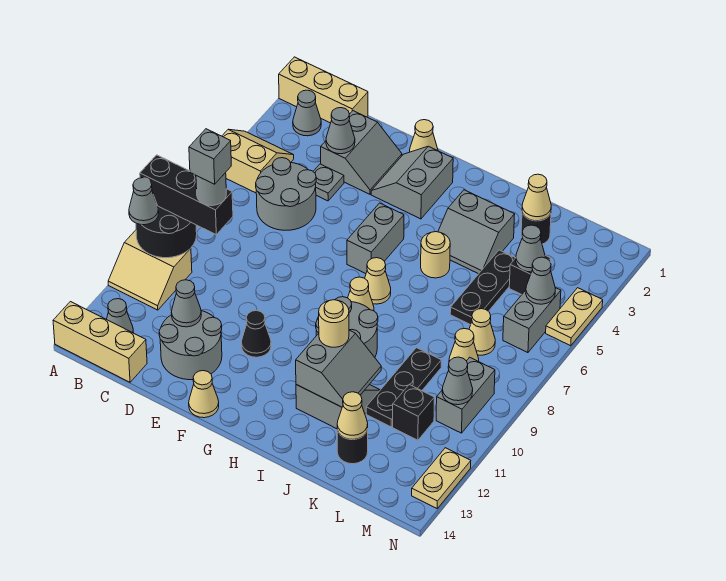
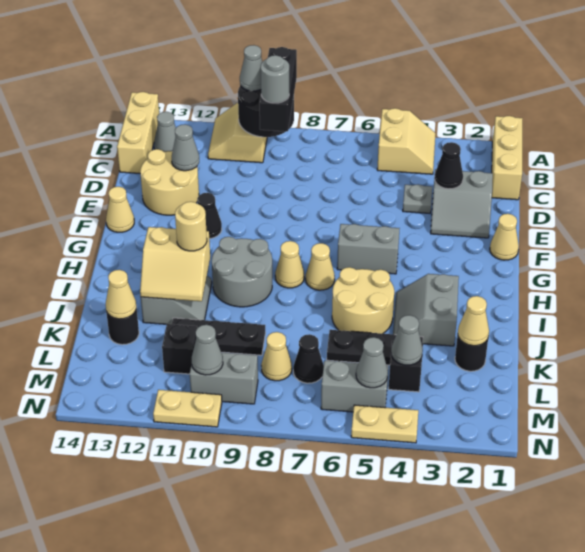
grey 1x1 cone [293,90,321,136] -> none
grey 2x2 round brick [256,158,316,230] -> none
grey 1x1 brick [189,129,231,184] -> none
grey 1x1 cone [326,108,355,154] -> black 1x1 cone [435,142,463,189]
grey 2x2 round brick [159,311,222,380] -> tan 2x2 round brick [140,149,199,215]
grey 2x2 slope [371,146,453,219] -> none
tan 1x1 round brick [421,232,450,278] -> tan 2x2 round brick [332,267,394,334]
grey 2x2 slope [296,330,381,407] -> tan 2x2 slope [140,227,210,301]
tan 1x1 cone [469,309,495,355] -> black 1x1 cone [293,334,324,383]
tan 1x2 plate [412,448,471,508] -> tan 1x2 plate moved to [153,390,222,427]

